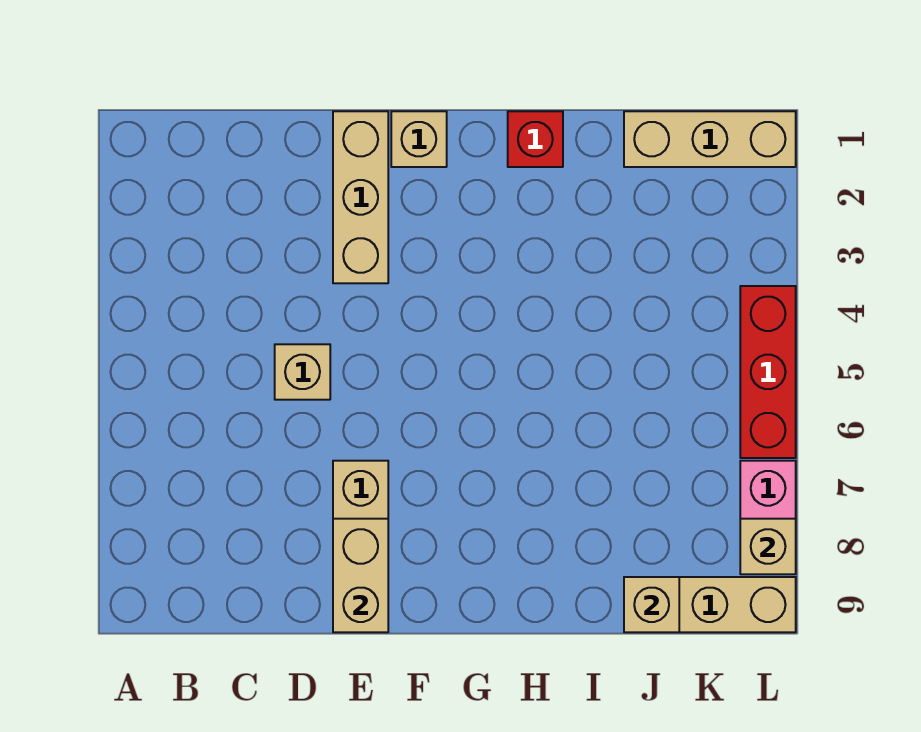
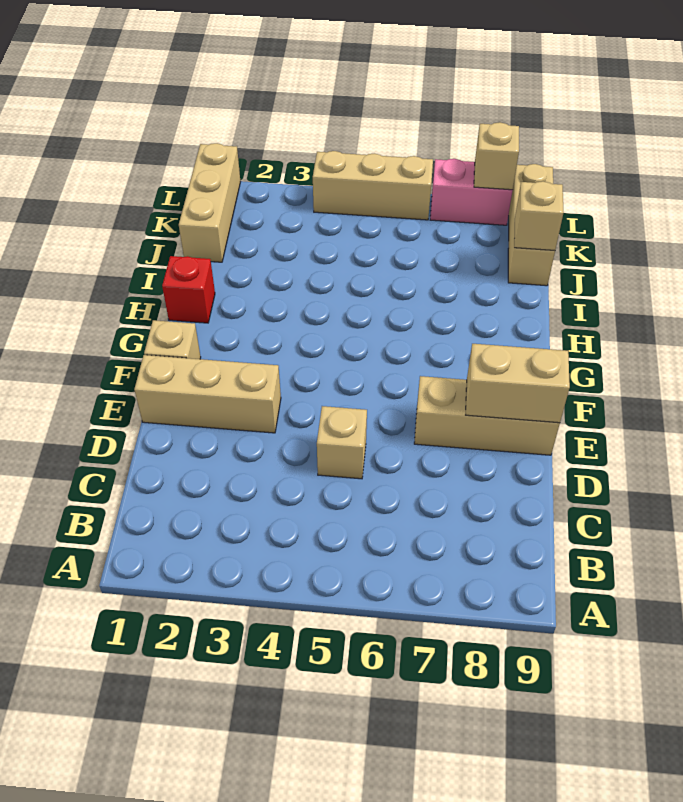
red 1x3 brick [740,286,796,458] -> tan 1x3 brick [313,151,433,220]

